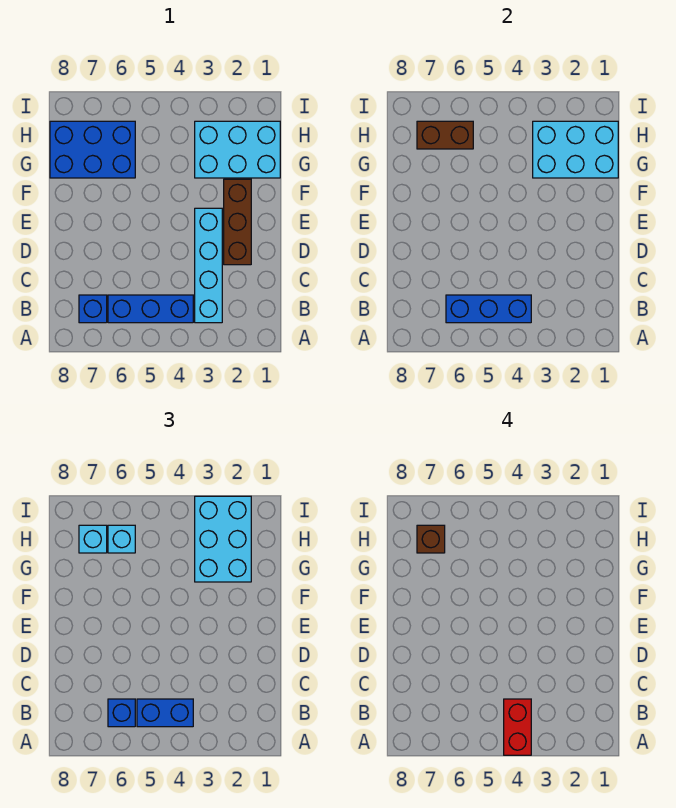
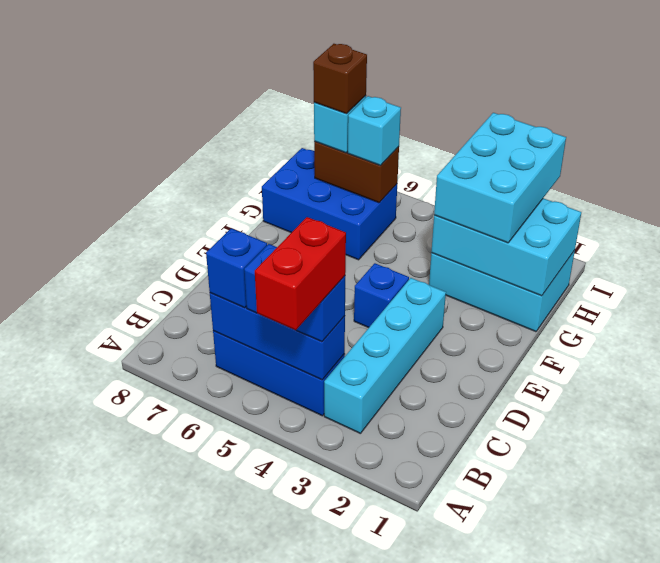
blue 1x1 brick [79,295,107,323] -> blue 1x1 brick moved to [354,263,409,328]
brown 1x3 brick [224,179,251,265] -> none

